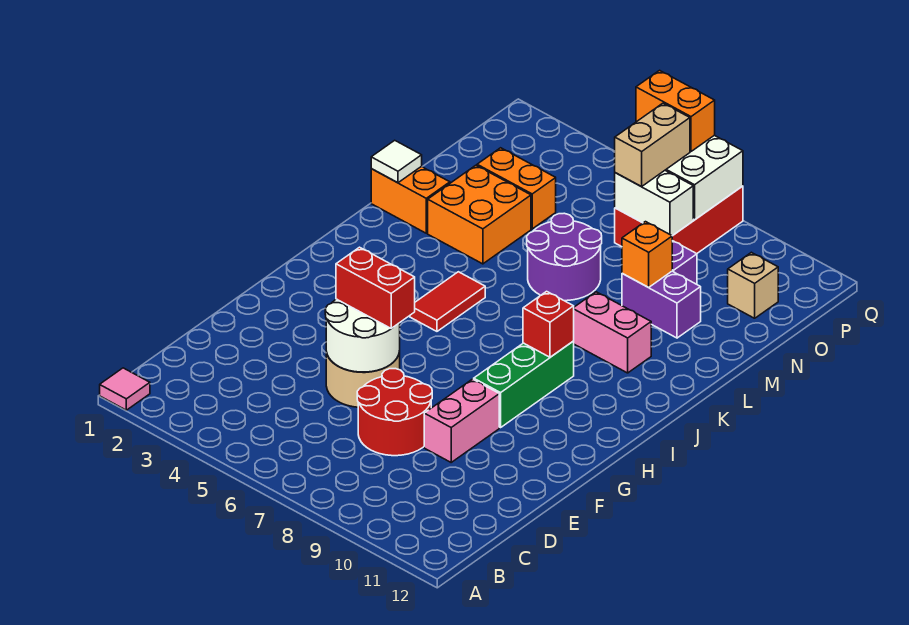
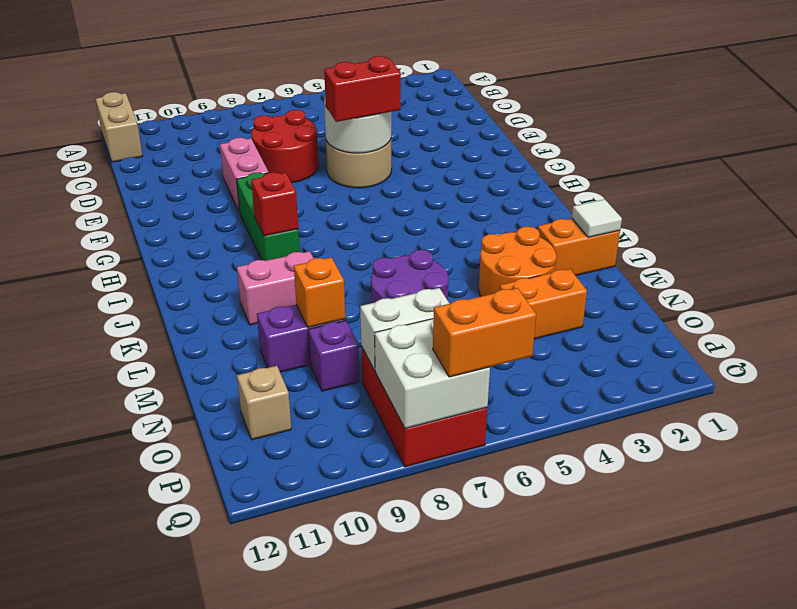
pink 1x1 tile [100,368,150,410] -> none
red 1x2 tile [410,272,485,331] -> none
orange 2x2 brick [428,165,531,264] -> orange 2x2 round brick [479,227,557,296]
tan 1x2 brick [615,103,690,187] -> tan 1x2 brick moved to [96,92,142,162]

